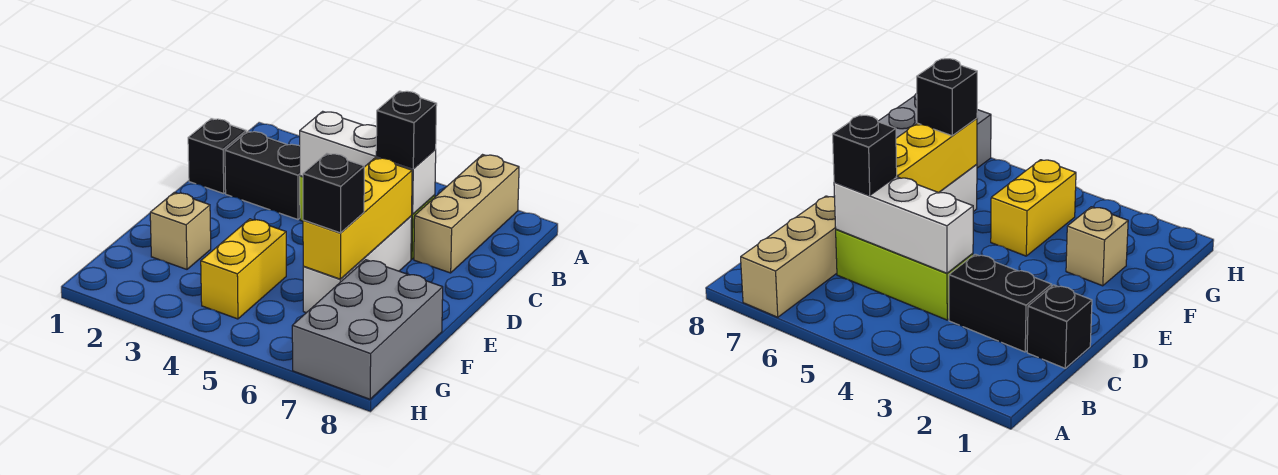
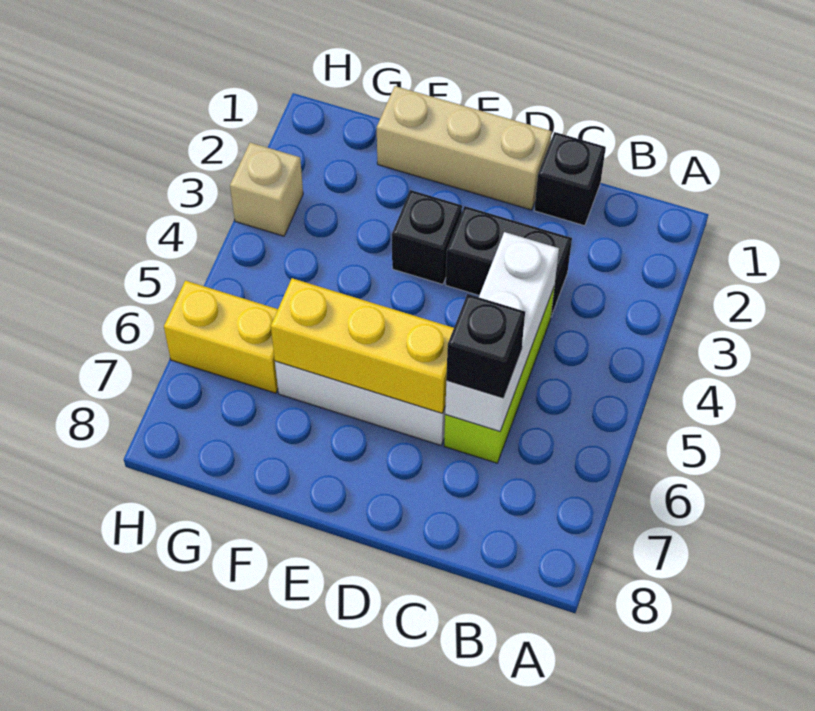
tan 1x3 brick [414,155,519,273] -> tan 1x3 brick moved to [377,86,552,210]
black 1x2 brick [225,131,300,220] -> black 1x2 brick turned to [446,206,572,316]
tan 1x1 brick [150,192,211,269] -> tan 1x1 brick moved to [230,143,303,236]
yellow 1x2 brick [201,219,286,319] -> yellow 1x2 brick moved to [164,281,278,393]
black 1x1 brick [303,153,364,233] -> black 1x1 brick moved to [392,190,462,284]
grey 2x3 brick [292,260,443,399] -> none

